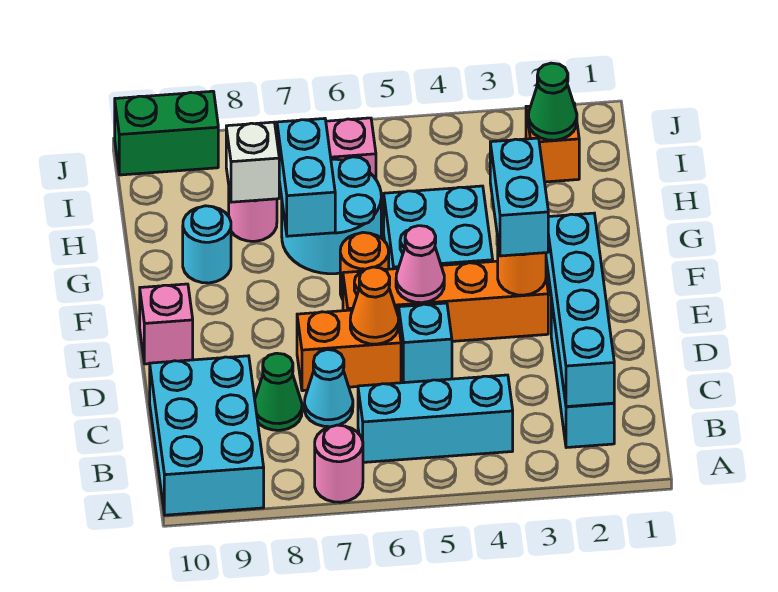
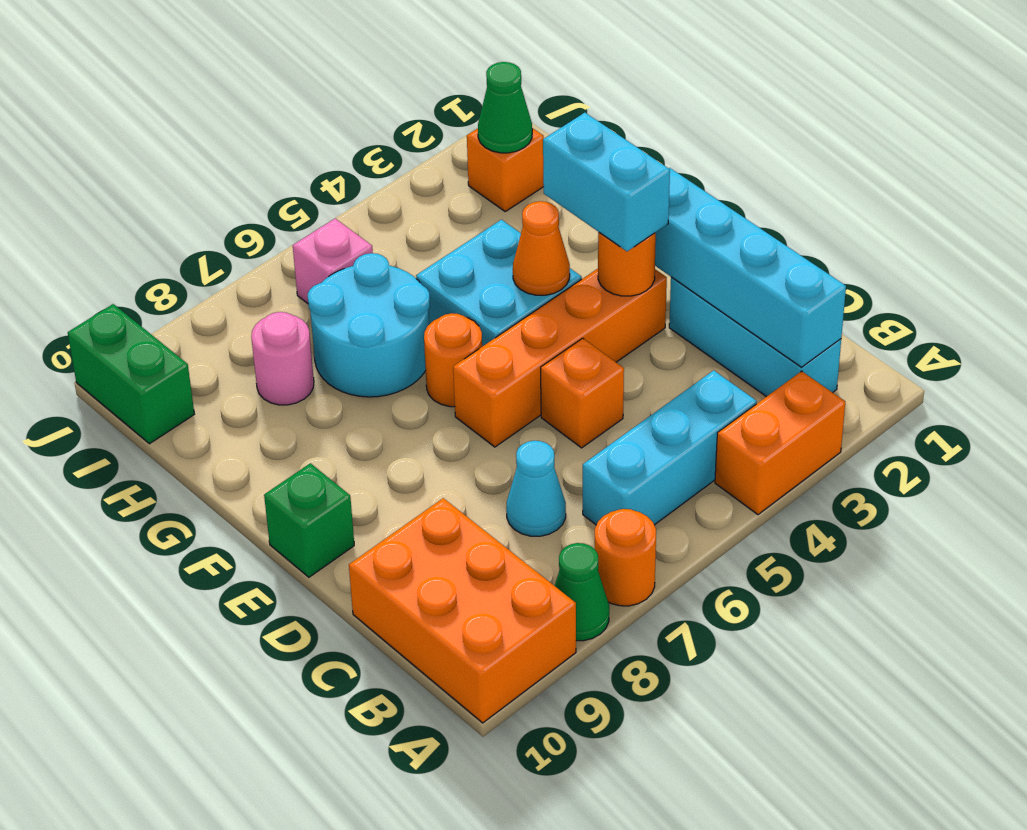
pink 1x1 round brick [315,425,363,502] -> orange 1x1 round brick [595,509,656,606]
cyan 2x3 brick [150,356,264,515] -> orange 2x3 brick [349,498,576,723]
green 1x1 cone [255,353,302,430] -> green 1x1 cone moved to [555,543,609,641]
cyan 1x1 brick [399,303,452,383] -> orange 1x1 brick [541,338,624,448]
orange 1x2 brick [297,307,401,391] -> orange 1x2 brick moved to [715,371,845,515]
orange 1x1 cone [350,267,399,344] -> orange 1x1 cone moved to [513,201,570,295]
pink 1x1 cone [396,226,444,303] -> none
pink 1x1 brick [140,284,193,364] -> green 1x1 brick [264,463,354,577]
cyan 1x2 brick [277,118,335,236] -> none
cyan 1x1 round brick [183,206,231,283] -> none
white 1x1 brick [226,122,279,202] -> none
green 1x2 brick [115,91,218,175] -> green 1x2 brick turned to [68,304,194,444]

